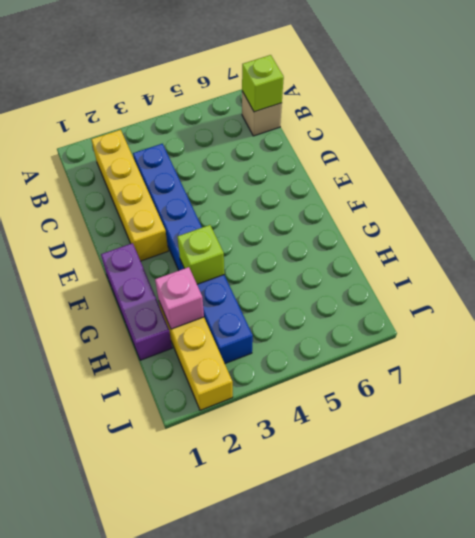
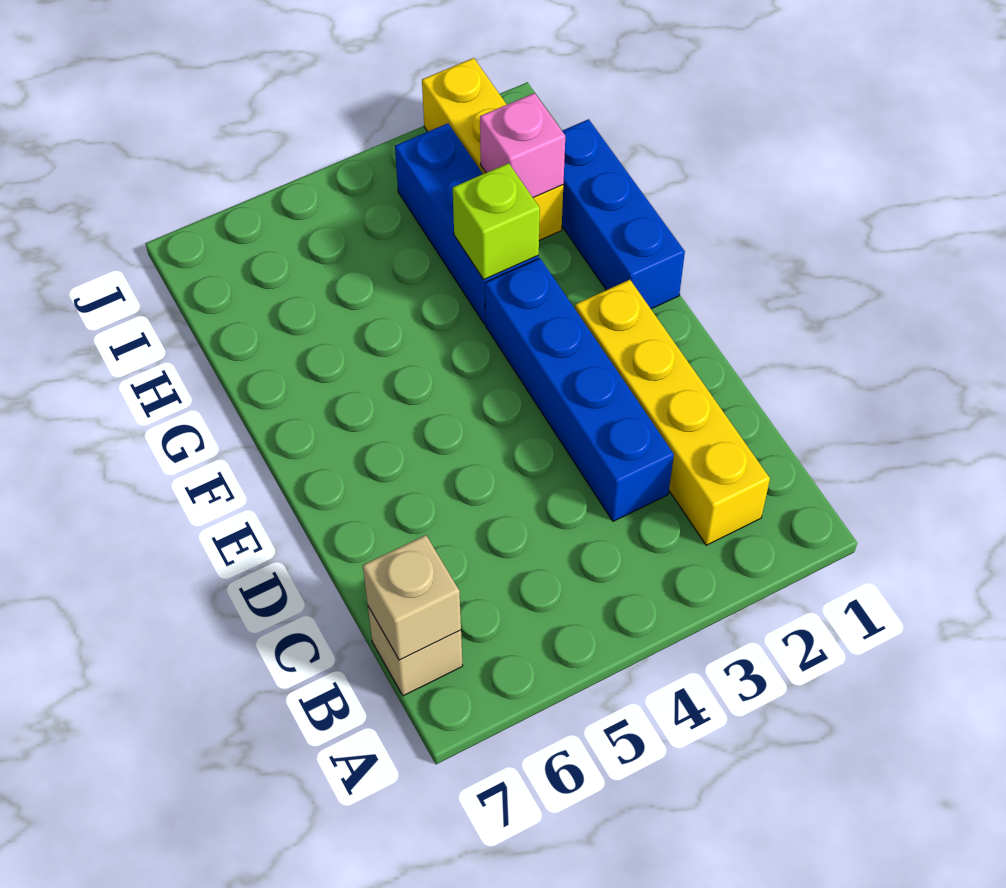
lime 1x1 brick [242,55,284,112] -> tan 1x1 brick [363,535,461,660]
purple 1x3 brick [101,243,172,360] -> blue 1x3 brick [562,119,685,309]

